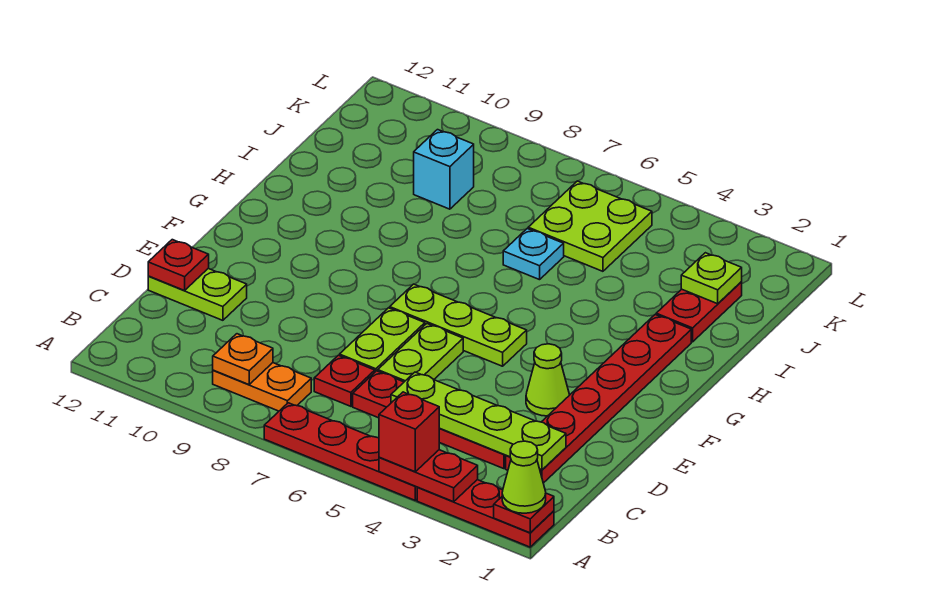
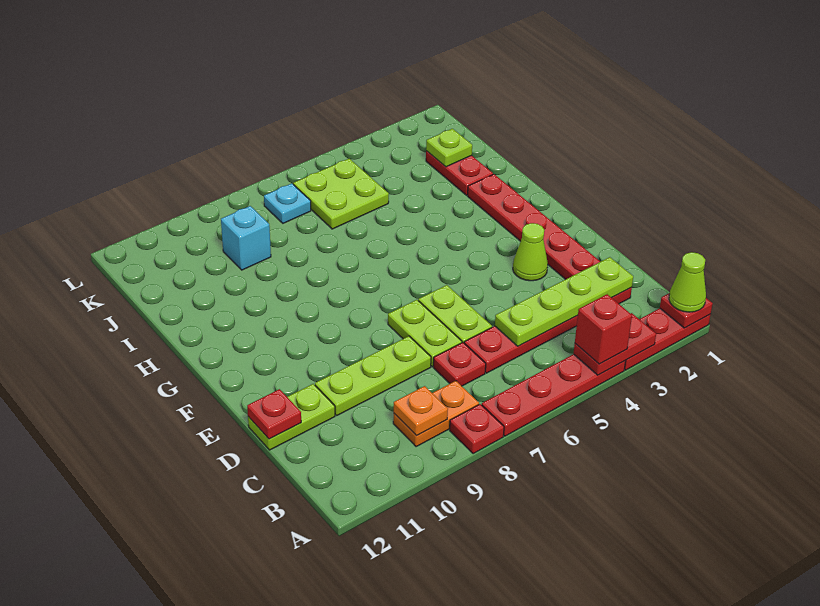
none -> red 1x1 plate [450,404,504,454]
lime 1x3 plate [390,284,527,366] -> lime 1x3 plate moved to [315,336,431,415]
cyan 1x1 plate [503,229,564,280] -> cyan 1x1 plate moved to [264,183,311,223]

